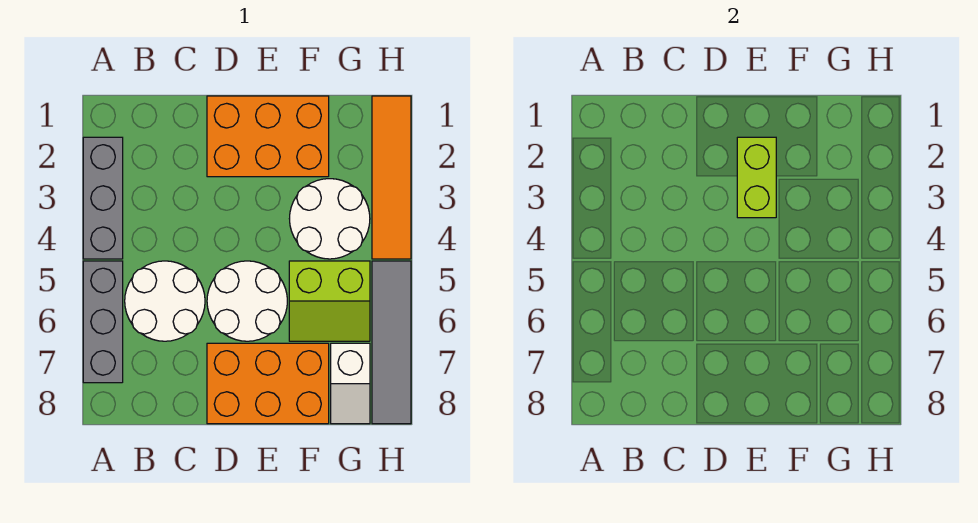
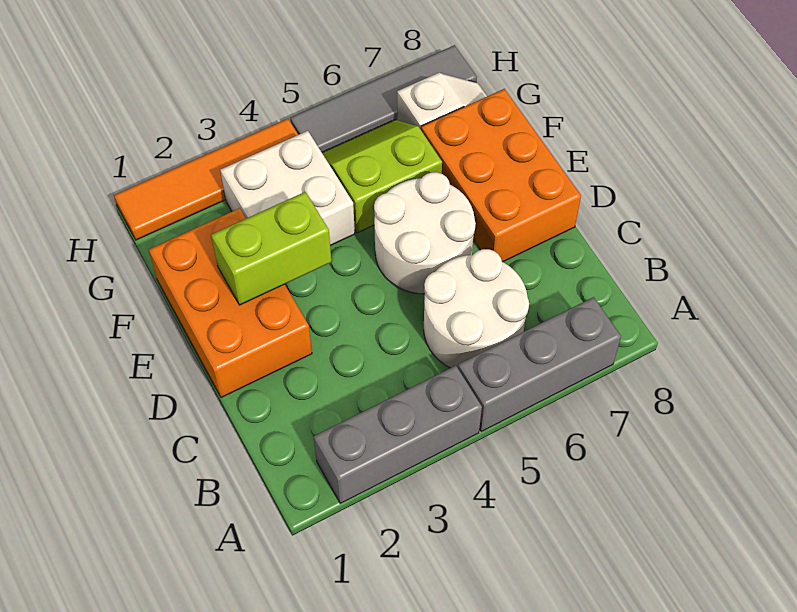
white 2x2 round brick [289,179,370,259] -> white 2x2 brick [220,131,355,246]
lime 2x2 slope [289,261,370,341] -> lime 2x2 slope turned to [322,120,442,233]

